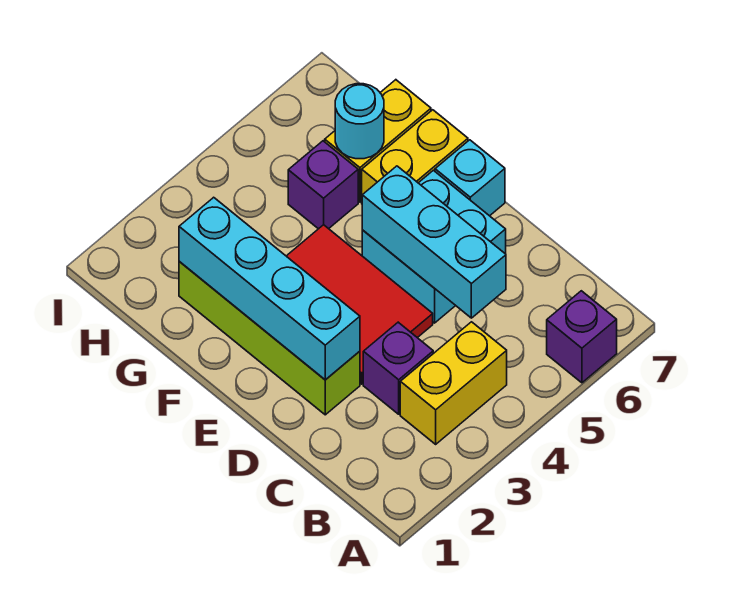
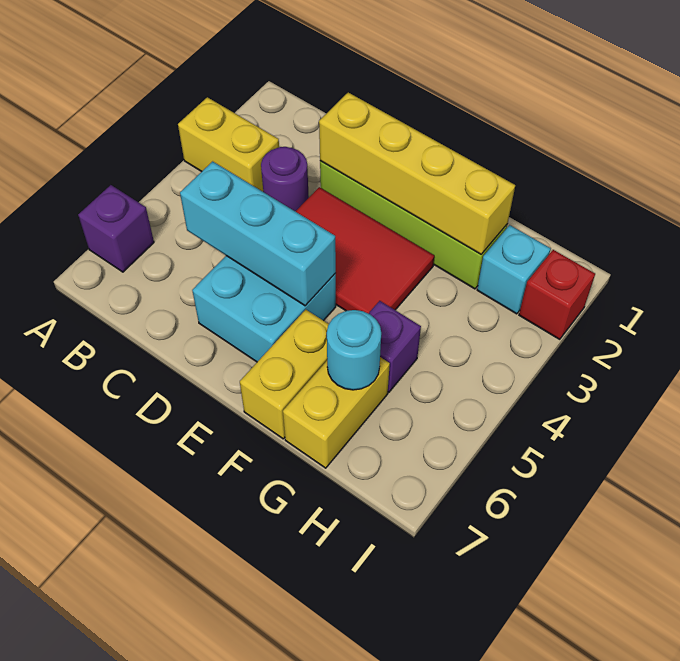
yellow 1x2 brick [400,322,507,444] -> yellow 1x2 brick turned to [178,97,279,192]
purple 1x1 brick [363,322,433,414] -> purple 1x1 round brick [261,147,309,211]
cyan 1x4 brick [179,197,360,380] -> yellow 1x4 brick [319,93,515,254]
cyan 1x1 brick [435,140,505,216] -> cyan 1x1 brick moved to [477,225,551,314]
none -> red 1x1 brick [519,250,595,339]

